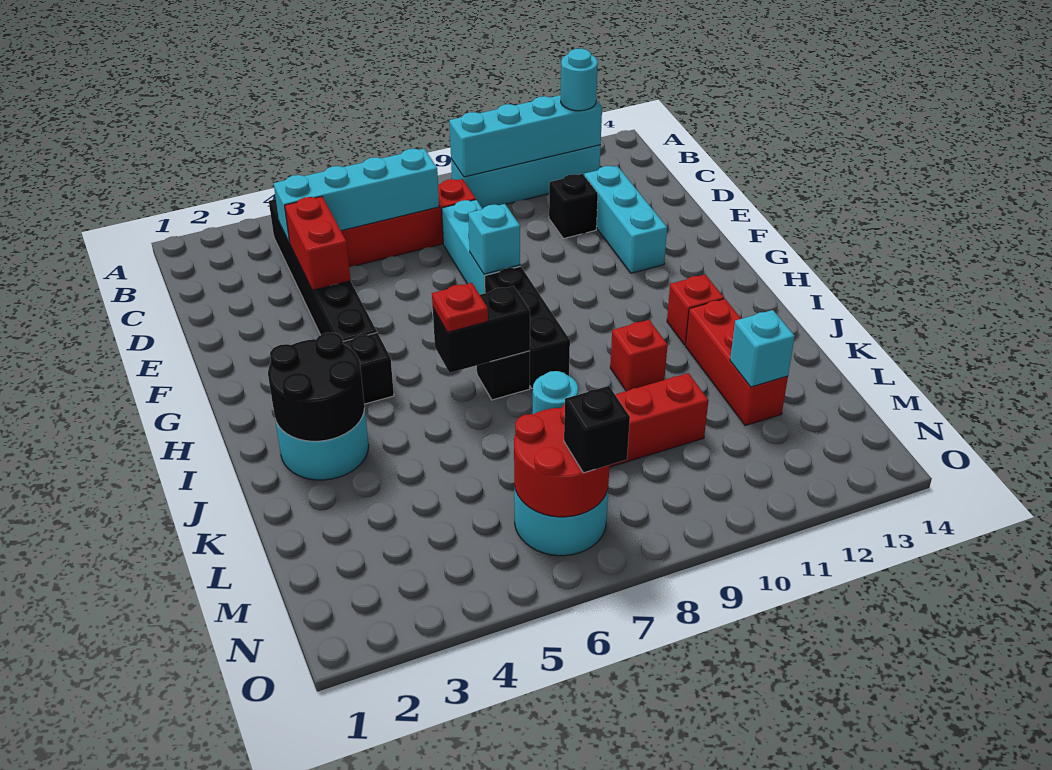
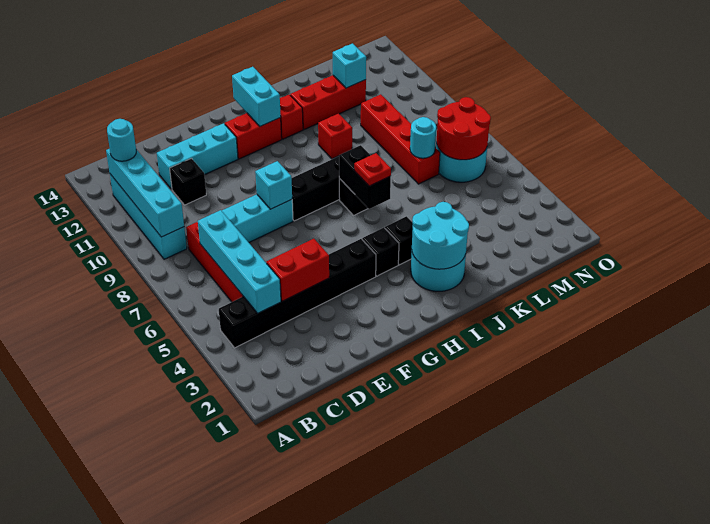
none -> red 1x2 brick [225,113,282,159]
none -> cyan 1x2 brick [232,67,281,126]
black 2x2 round brick [268,332,365,441] -> cyan 2x2 round brick [412,202,469,269]
black 1x1 brick [564,386,630,473] -> black 1x1 brick moved to [385,216,413,265]

